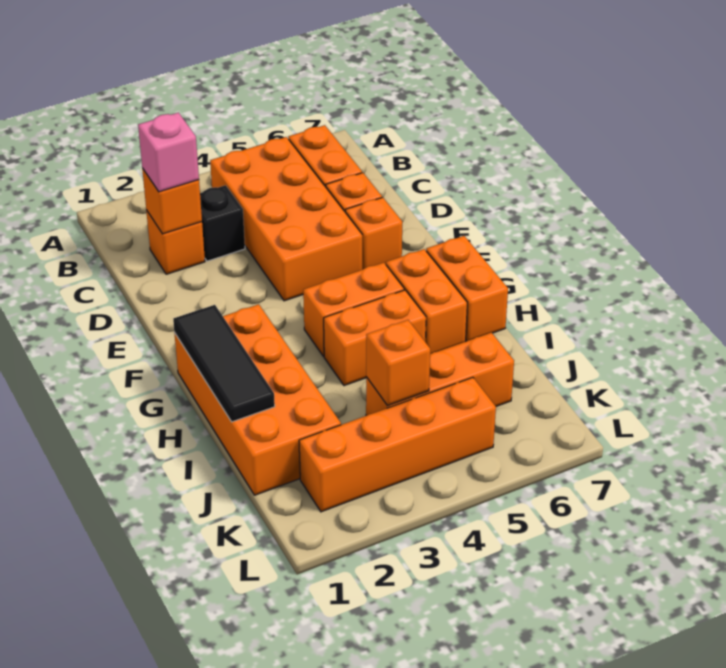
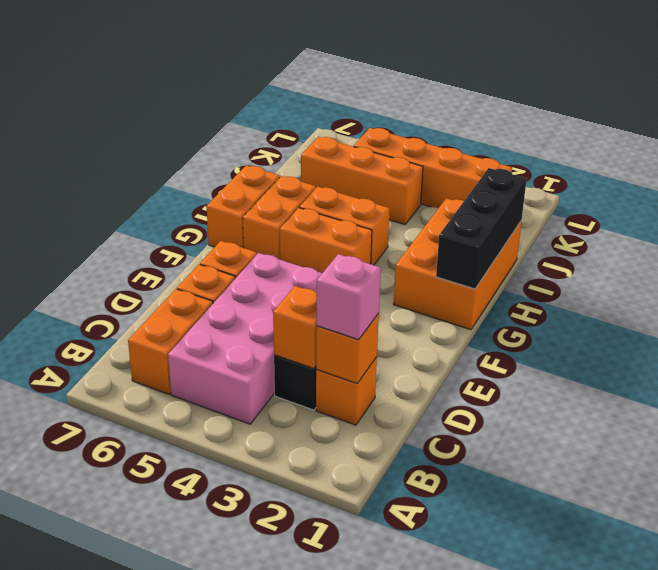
orange 2x4 brick [210,137,362,301] -> pink 2x4 brick [168,253,322,424]
orange 2x4 brick [174,304,341,495] -> orange 2x3 brick [394,198,522,330]
black 1x3 tile [173,305,275,422] -> black 1x3 brick [436,168,527,289]
orange 1x1 brick [366,320,430,406] -> orange 1x1 brick moved to [273,286,317,368]

